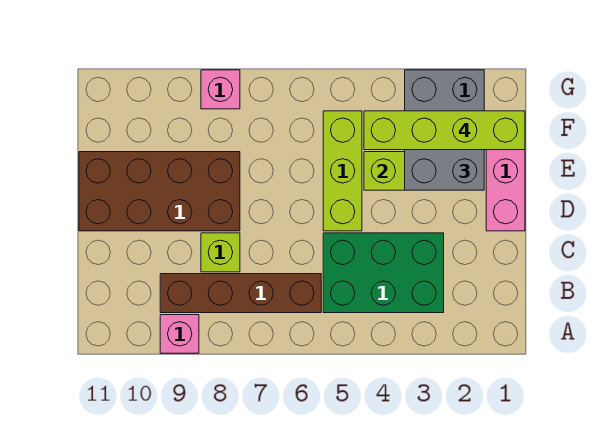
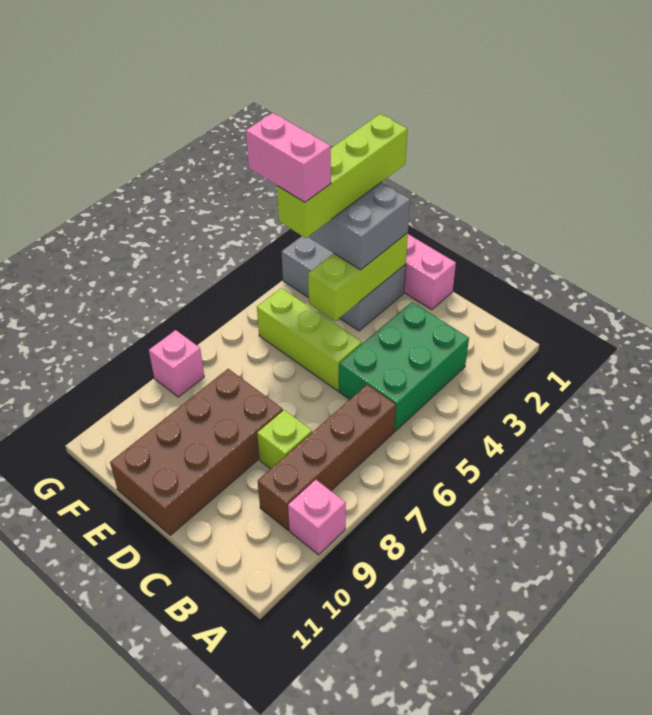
none -> pink 1x2 brick [246,113,331,202]

